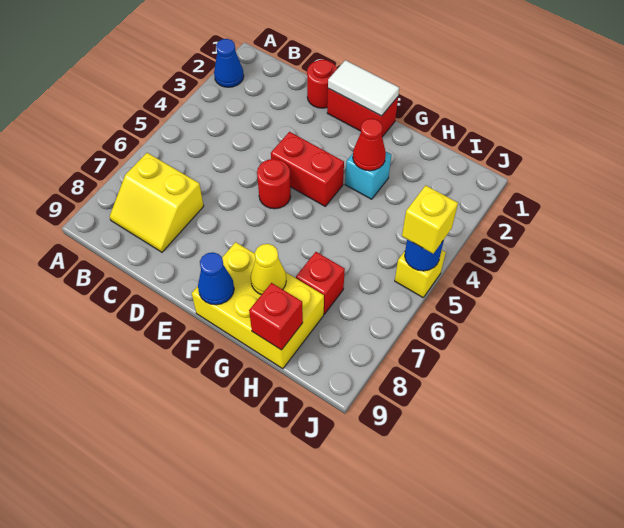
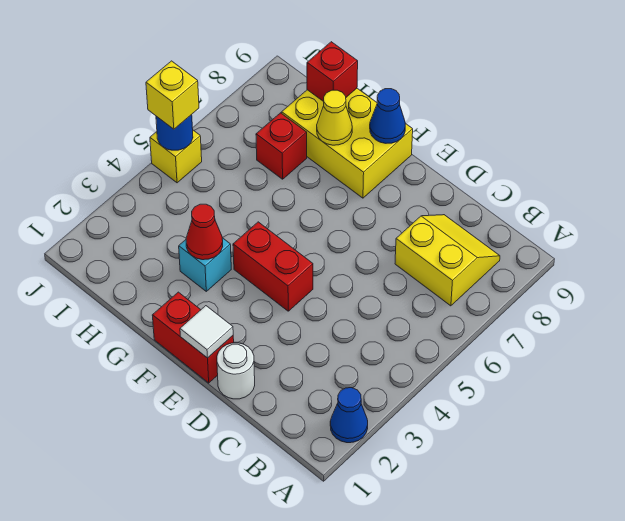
red 1x1 round brick [307,60,337,108] -> white 1x1 round brick [217,343,255,399]
white 1x2 tile [328,60,399,116] -> white 1x1 tile [180,306,233,358]
red 1x1 round brick [257,159,291,209] -> none

